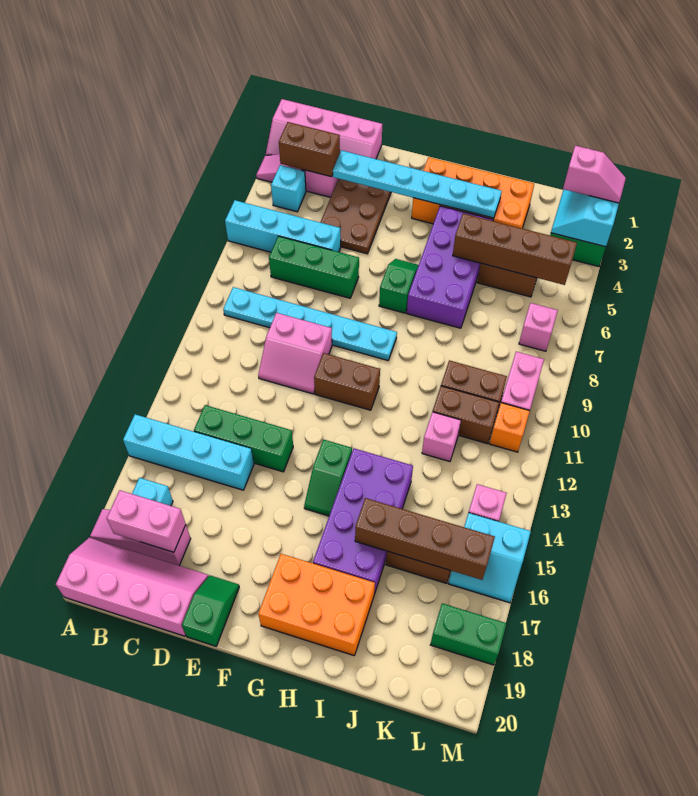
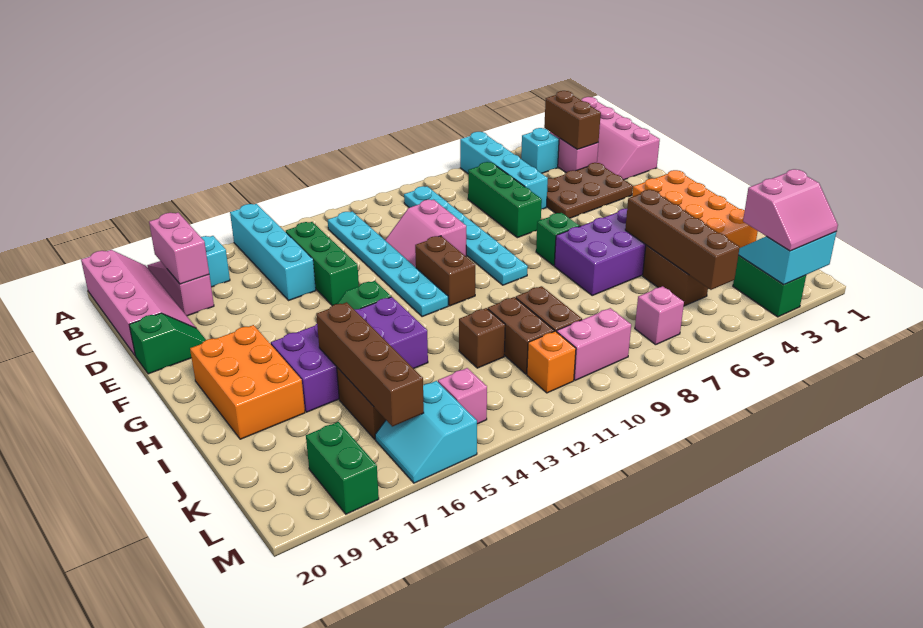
cyan 1x6 plate [333,150,502,218] -> cyan 1x6 plate moved to [328,211,448,317]
pink 1x1 brick [422,412,461,462] -> brown 1x1 brick [459,308,505,368]
pink 1x2 slope [563,146,626,203] -> pink 2x2 slope [743,169,838,251]

